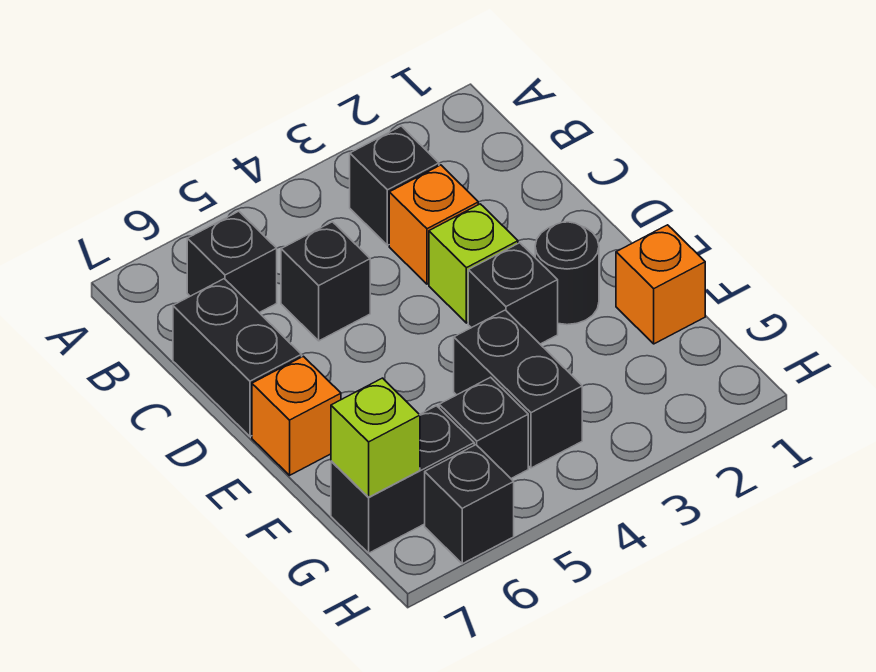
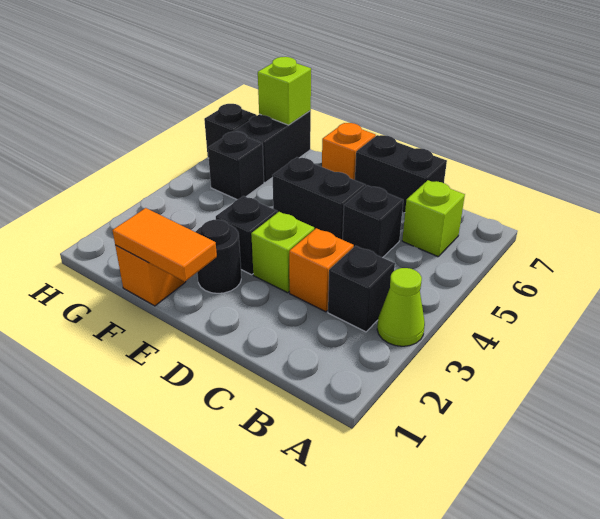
none -> lime 1x1 cone [377,268,425,346]
black 1x1 brick [187,211,277,313] -> lime 1x1 brick [402,180,465,257]
none -> orange 1x2 tile [112,208,217,282]
black 1x2 brick [454,310,582,468] -> black 1x2 brick moved to [273,157,366,240]

